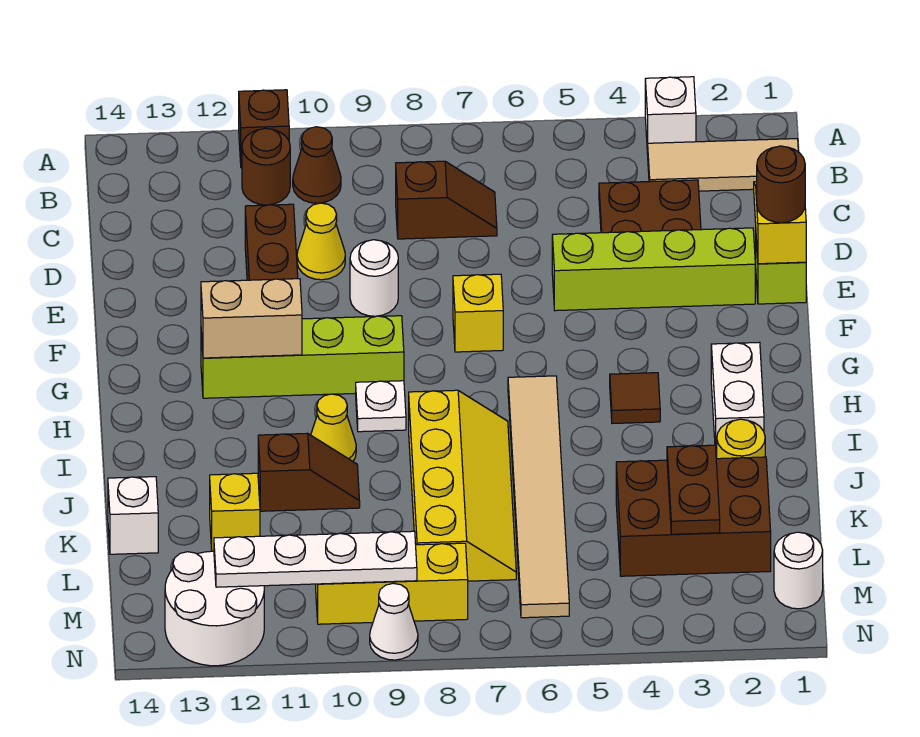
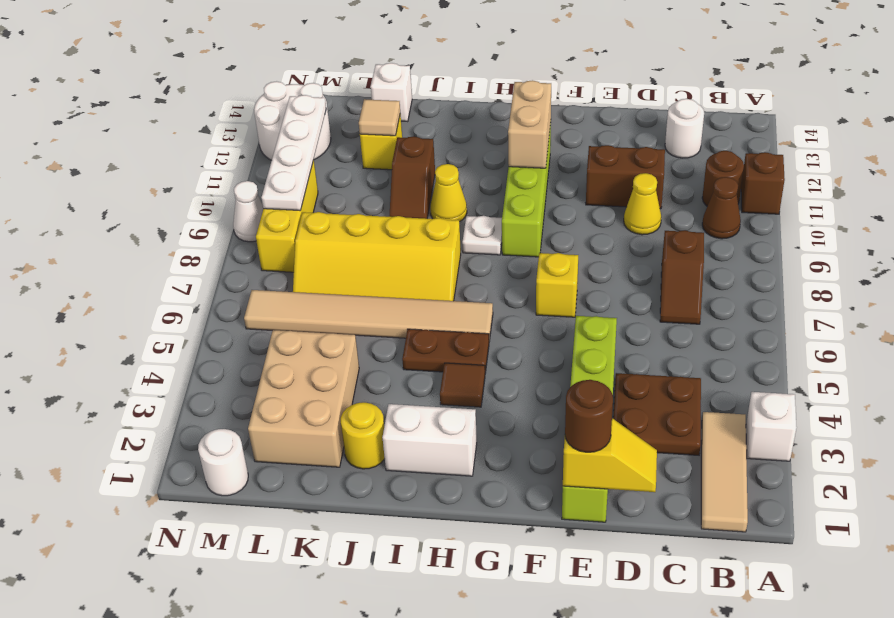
white 1x1 round brick [350,240,398,316] -> white 1x1 round brick moved to [665,99,704,158]
brown 2x3 brick [616,457,771,576] -> tan 2x3 brick [248,330,359,467]
brown 1x2 plate [667,445,720,534] -> brown 1x2 plate moved to [402,329,489,373]
none -> tan 1x1 tile [359,99,400,136]

